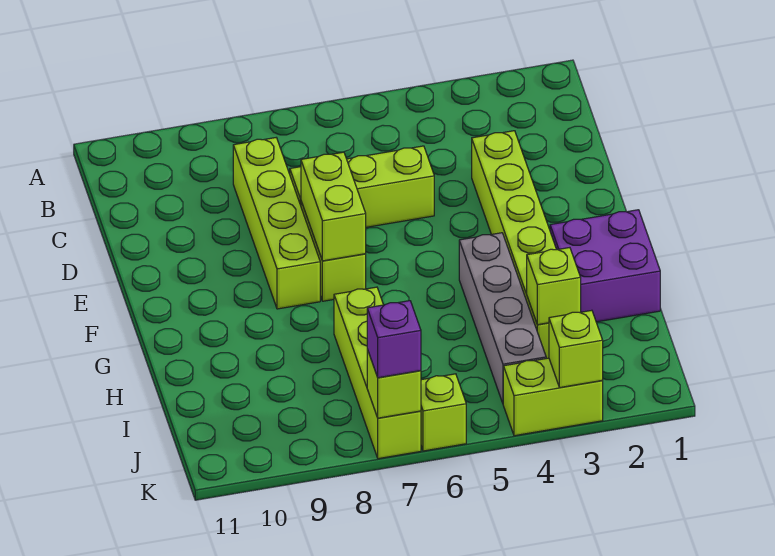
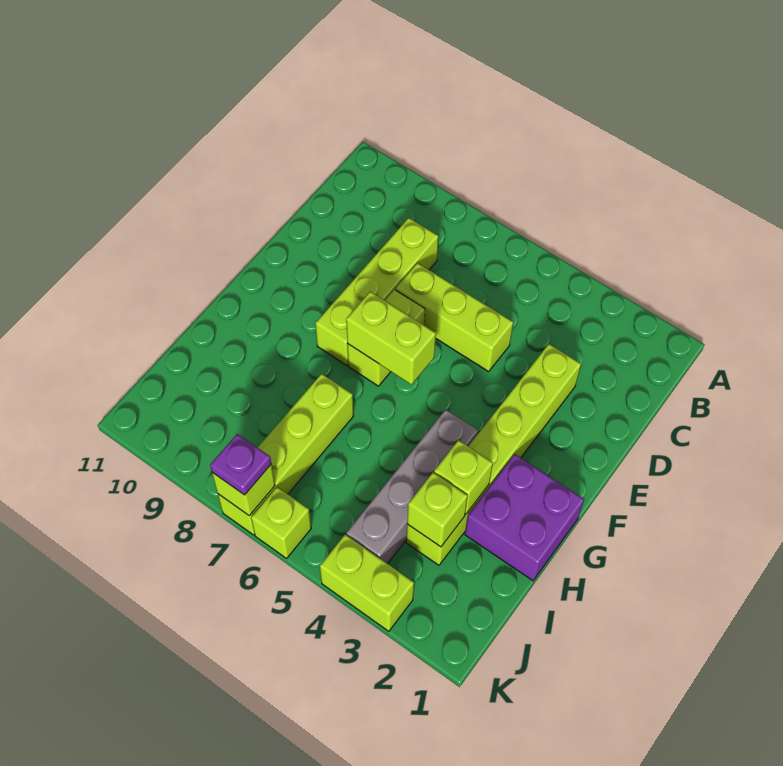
lime 1x2 brick [301,152,366,261] -> lime 1x2 brick turned to [346,292,436,385]
lime 1x1 brick [549,310,603,387] -> lime 1x1 brick moved to [434,440,493,514]
purple 1x1 brick [367,301,421,378] -> purple 1x1 plate [210,434,271,495]

